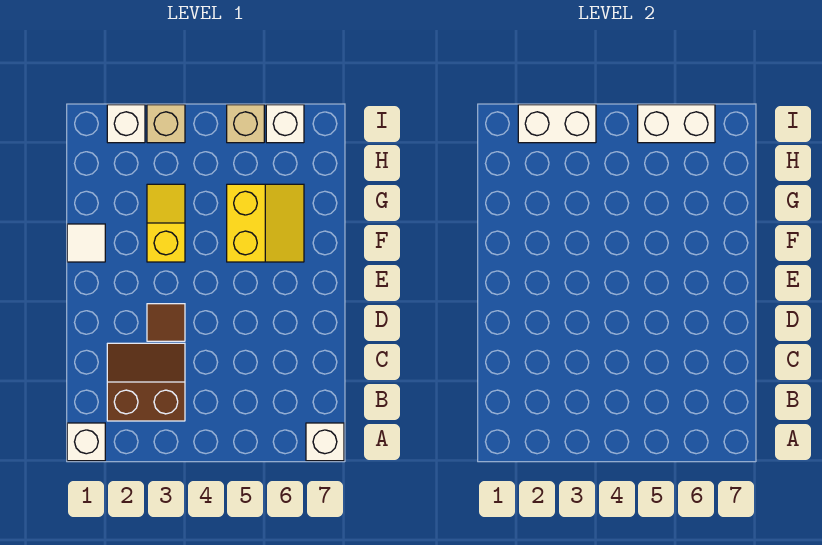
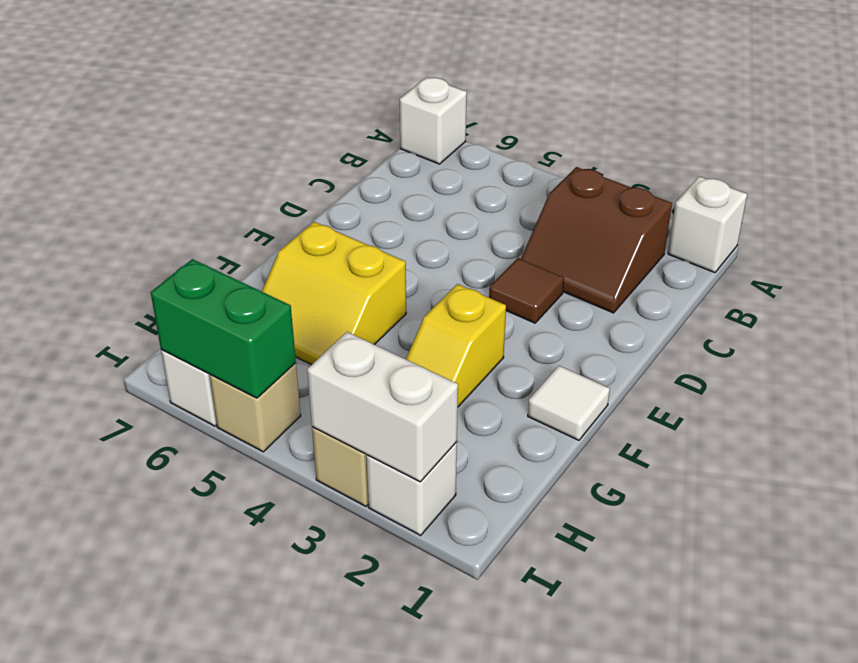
yellow 2x2 slope [227,184,304,262] -> yellow 2x2 slope turned to [262,222,406,365]
white 1x2 brick [638,105,715,143] -> green 1x2 brick [151,259,296,398]

